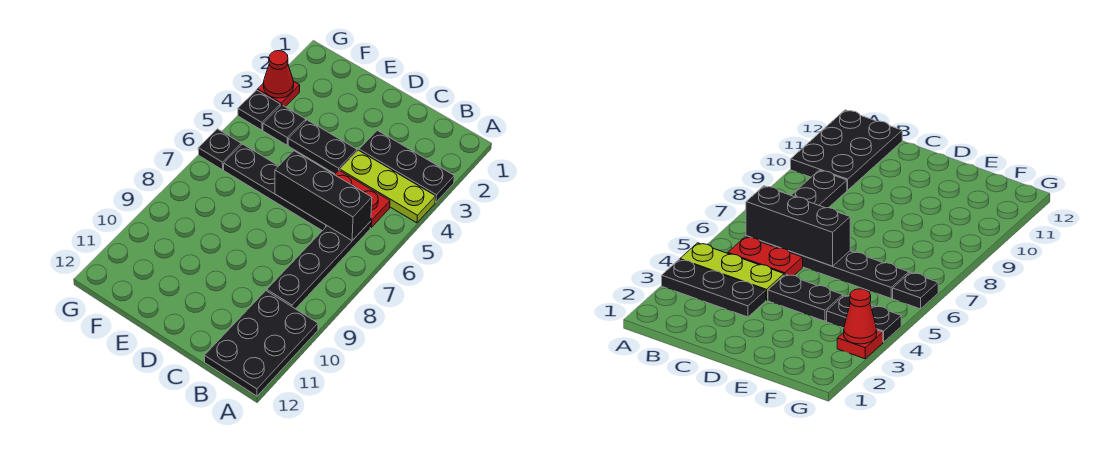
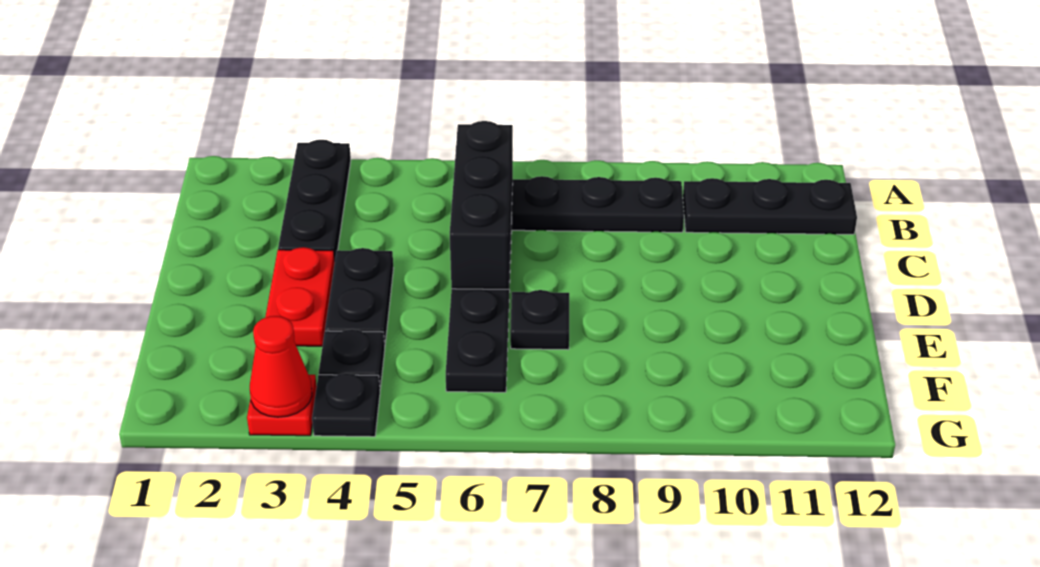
lime 1x3 plate [340,150,436,223] -> none
black 2x3 plate [204,291,318,396] -> black 1x3 plate [683,178,857,234]
red 1x2 plate [335,170,390,227] -> red 1x2 plate moved to [265,247,335,346]
black 1x1 plate [198,129,241,170] -> black 1x1 plate moved to [510,290,569,350]

